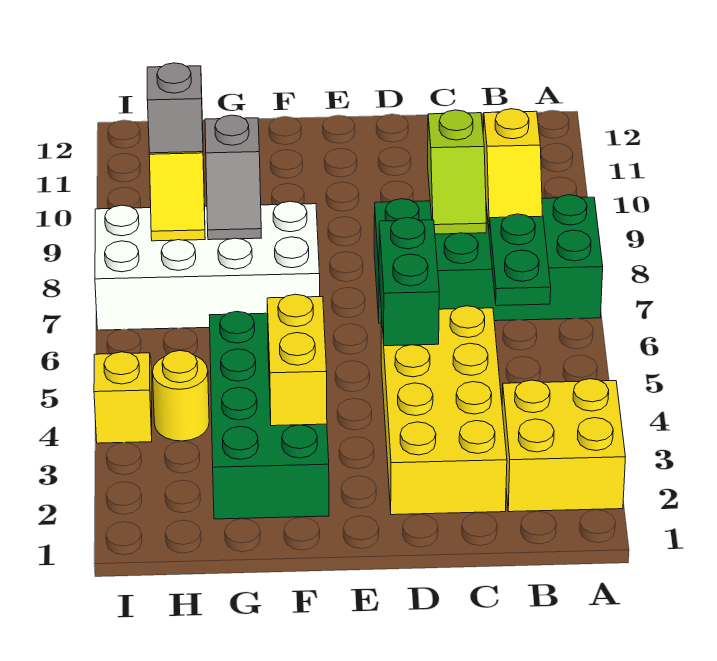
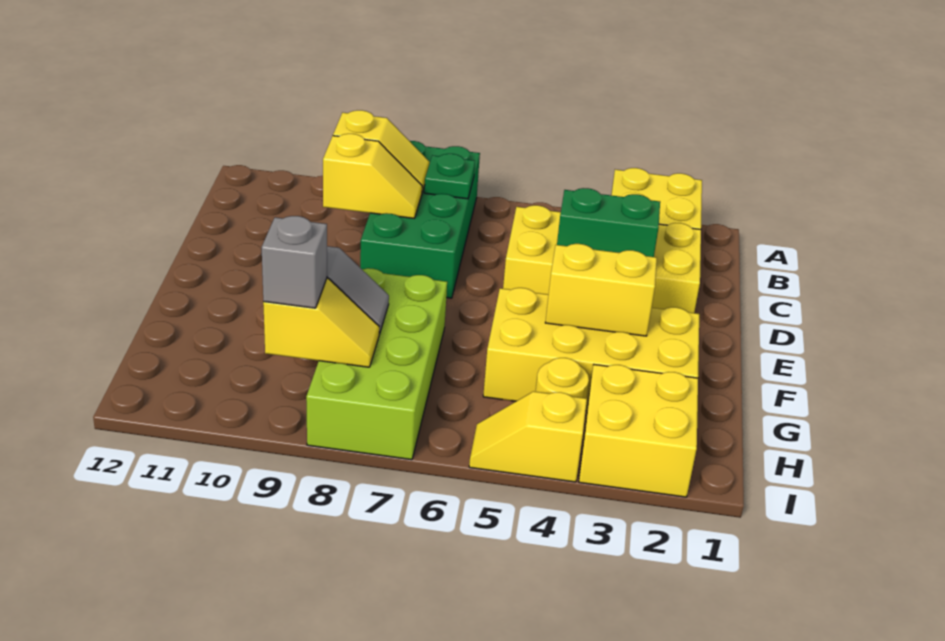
green 1x2 plate [489,214,551,306] -> green 1x1 plate [424,154,475,199]
lime 1x2 slope [428,110,487,234] -> yellow 1x2 slope [323,134,422,218]
green 1x2 brick [379,218,439,346] -> green 1x2 brick moved to [557,188,660,257]
green 2x4 brick [209,311,329,519] -> yellow 2x4 brick [483,288,699,411]
white 2x4 brick [95,201,320,330] -> lime 2x4 brick [306,268,447,460]
none -> yellow 2x2 brick [579,365,698,497]

